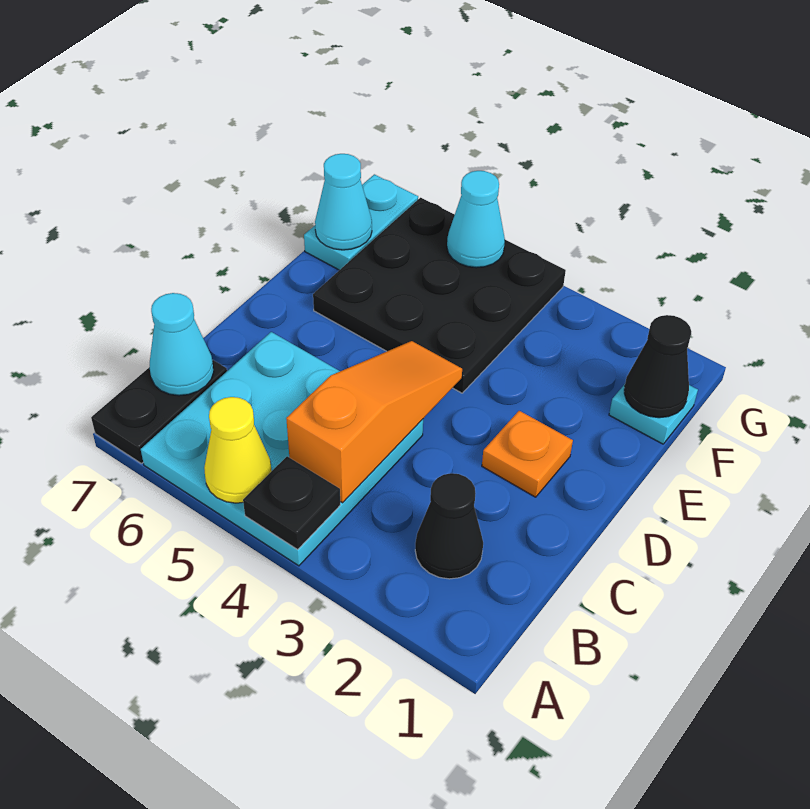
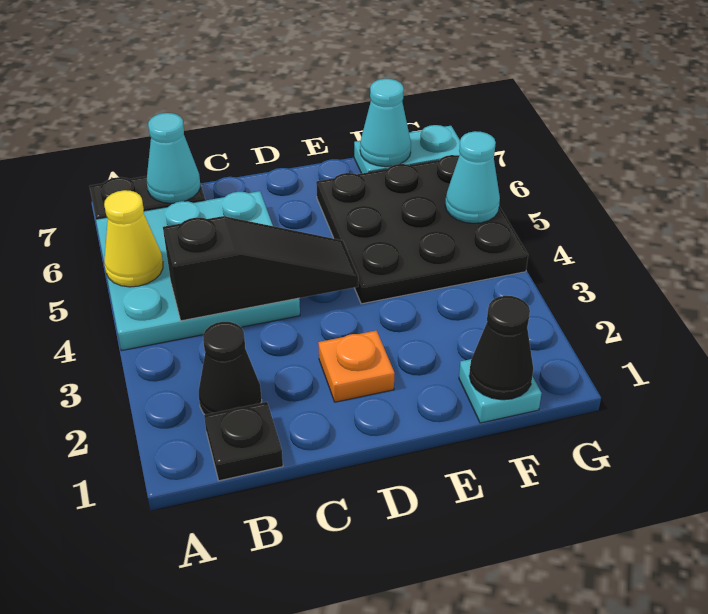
black 1x1 plate [243,456,340,549] -> black 1x1 plate moved to [204,402,283,481]
orange 1x3 slope [286,341,462,503] -> black 1x3 slope [163,216,358,321]

